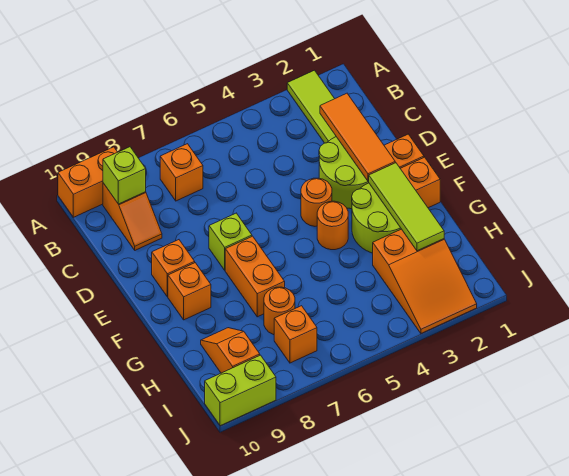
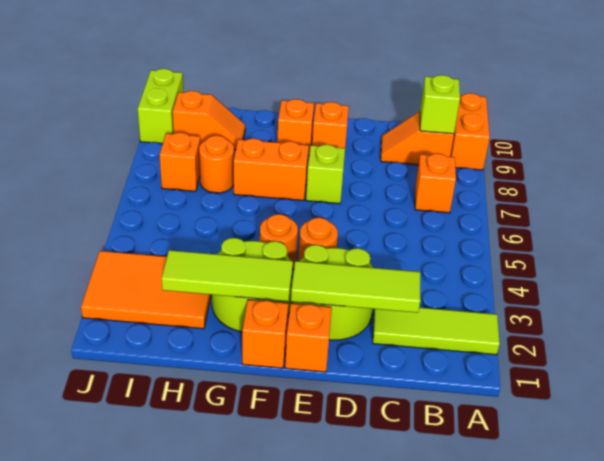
orange 1x3 tile [320,93,395,181] -> lime 1x3 tile [291,261,421,313]
orange 2x3 slope [373,229,477,333] -> orange 2x3 tile [81,251,211,329]

